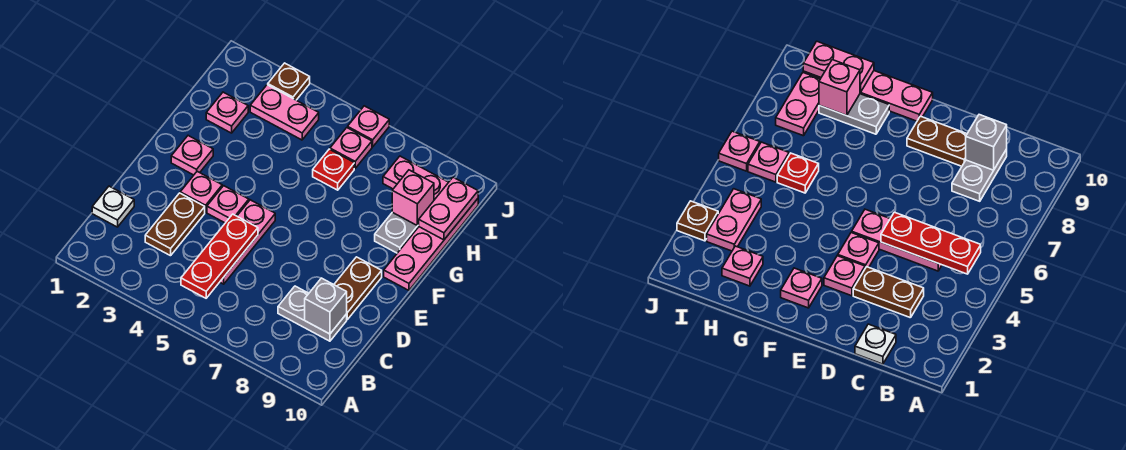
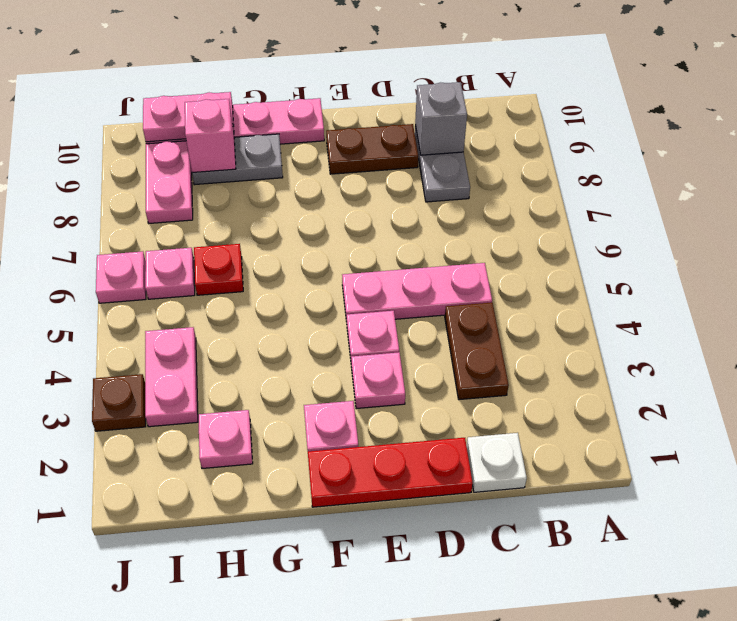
red 1x3 plate [181,214,258,298] -> red 1x3 plate moved to [308,438,473,507]
brown 1x2 plate [145,193,205,256] -> brown 1x2 plate turned to [445,302,509,400]

